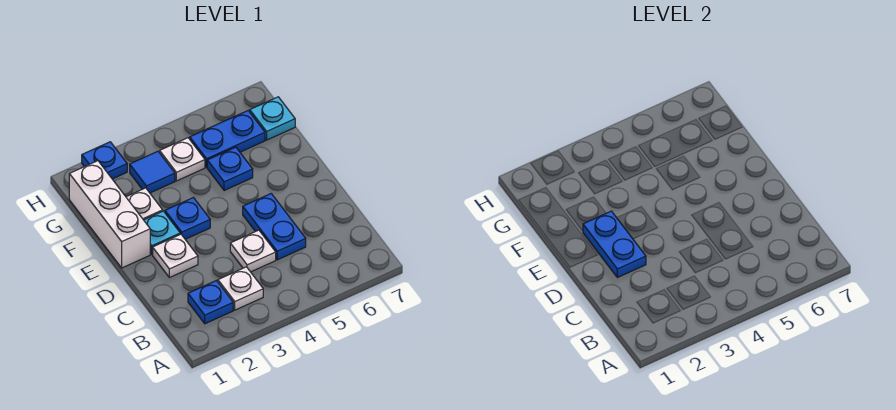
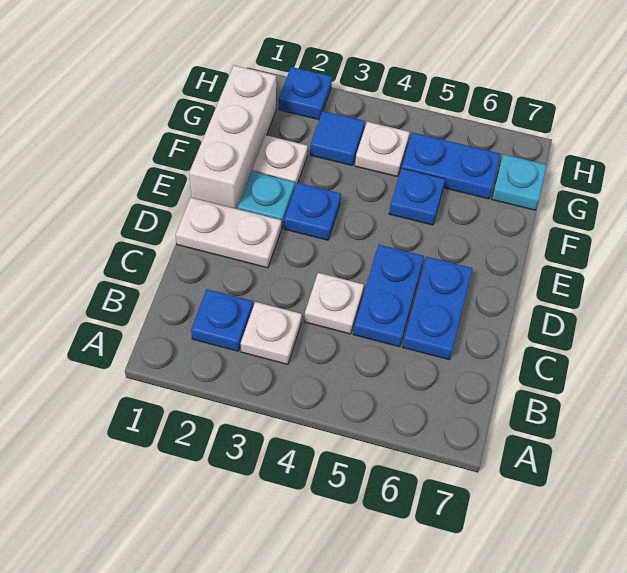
white 1x1 plate [153,234,198,278] -> white 1x2 plate [176,198,281,268]
blue 1x2 plate [583,211,646,278] -> blue 1x2 plate moved to [403,257,473,360]

